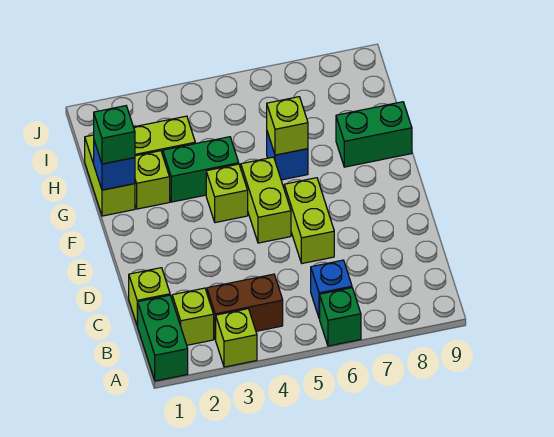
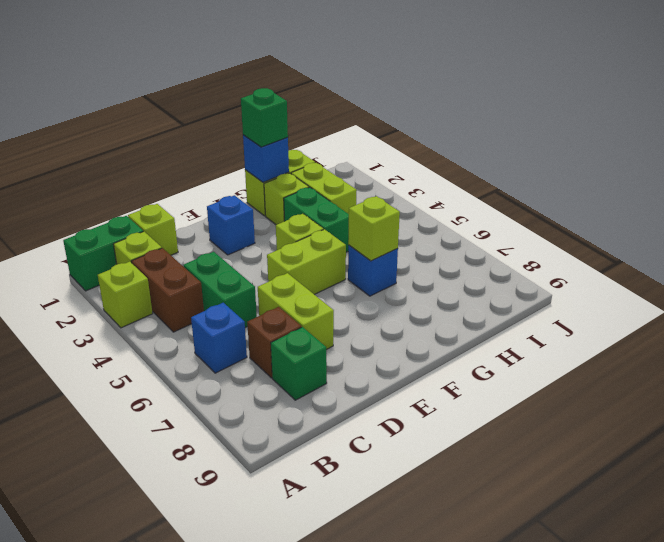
green 1x1 brick [320,288,361,346] -> green 1x1 brick moved to [271,327,327,400]
none -> brown 1x1 brick [247,307,301,378]
lime 1x2 brick [284,178,334,263] -> lime 1x2 brick turned to [258,273,334,350]
none -> blue 1x1 brick [207,195,255,255]
green 1x2 brick [336,102,412,167] -> green 1x2 brick moved to [184,252,257,328]

